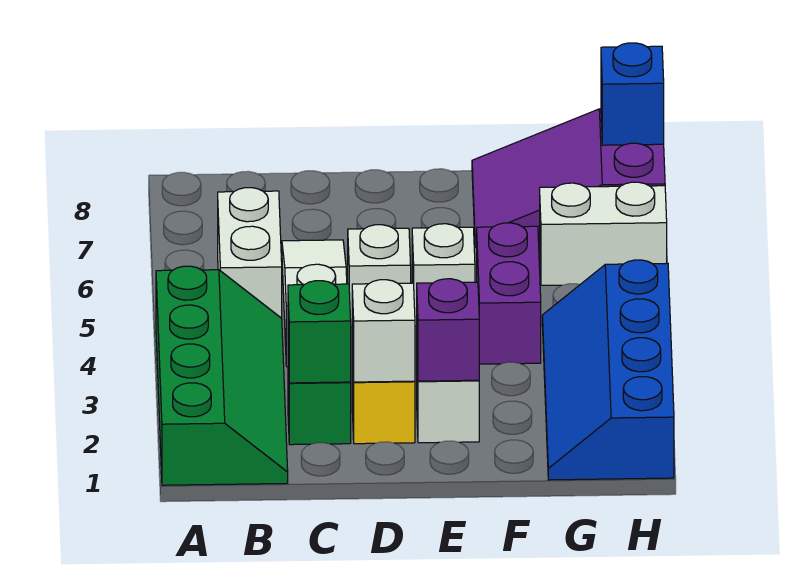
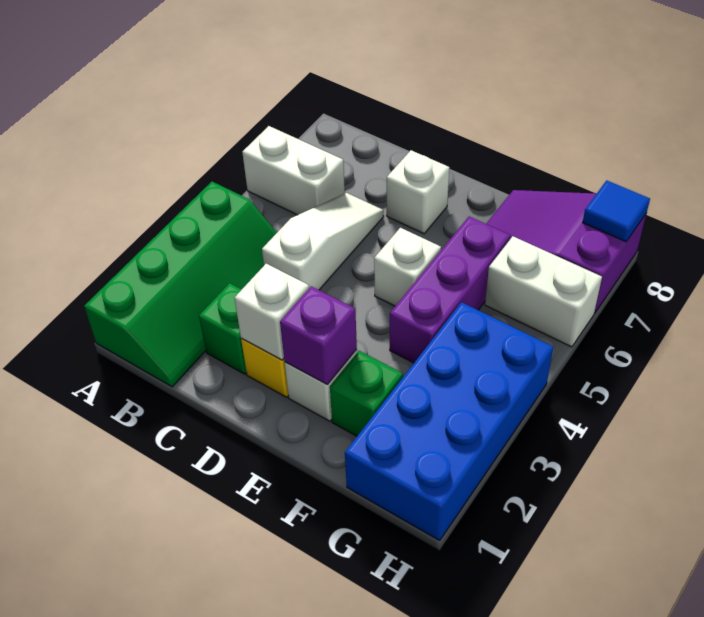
white 1x2 brick [218,188,282,318] -> white 1x2 brick turned to [242,126,345,215]
green 1x1 brick [288,281,351,383] -> green 1x1 brick moved to [330,351,403,436]
white 1x1 brick [348,225,411,327] -> white 1x1 brick moved to [387,150,450,234]
purple 1x2 brick [477,223,541,364] -> purple 1x3 brick [390,217,510,363]
blue 2x4 slope [542,260,674,480] -> blue 2x4 brick [345,302,553,540]
blue 1x1 brick [601,43,664,145] -> blue 1x1 tile [583,180,650,242]

